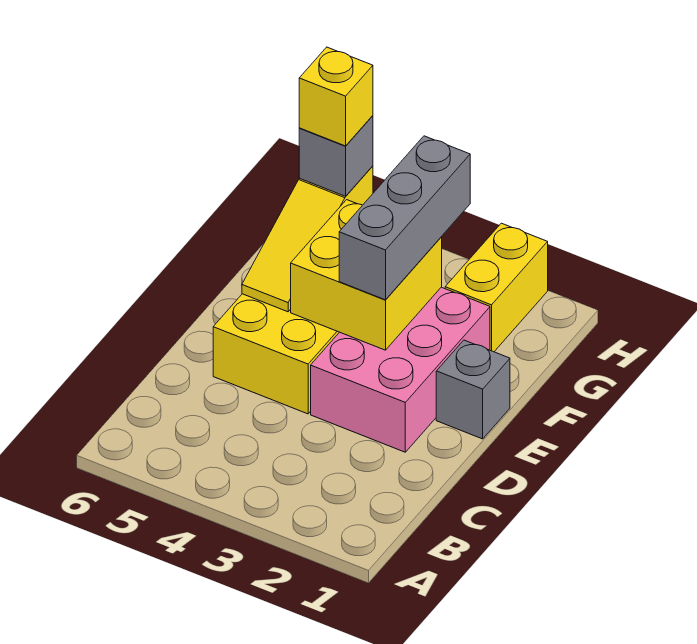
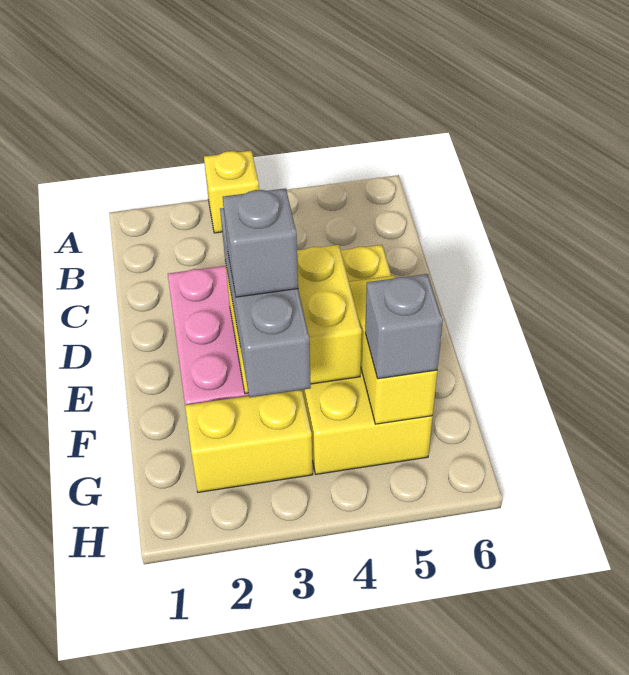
grey 1x1 brick [436,340,510,439] -> grey 1x1 brick moved to [223,188,298,297]
yellow 1x2 brick [445,223,548,352] -> yellow 1x2 brick turned to [185,390,313,492]
yellow 1x1 brick [299,47,373,146] -> yellow 1x1 brick moved to [204,151,259,233]

